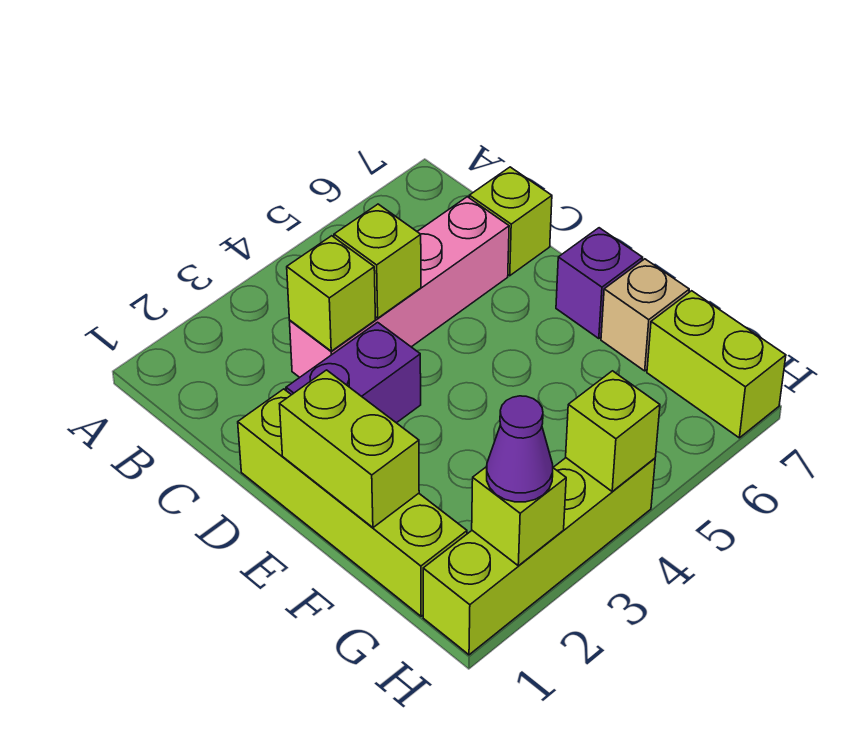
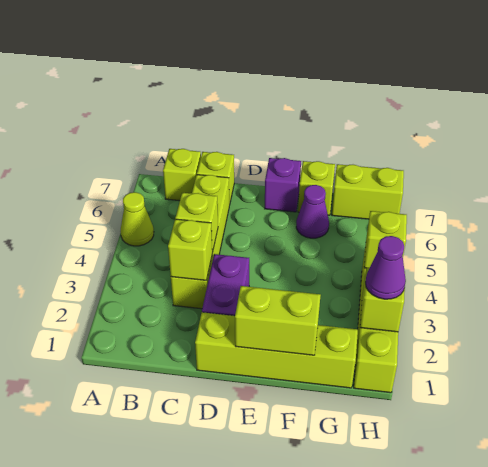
none -> lime 1x1 cone [120,192,154,246]
none -> lime 1x1 brick [163,149,201,201]
pink 1x4 brick [290,197,509,377] -> lime 1x4 brick [171,175,229,309]
none -> purple 1x1 cone [296,185,329,238]
tan 1x1 brick [601,259,689,371] -> lime 1x1 brick [298,161,335,215]

